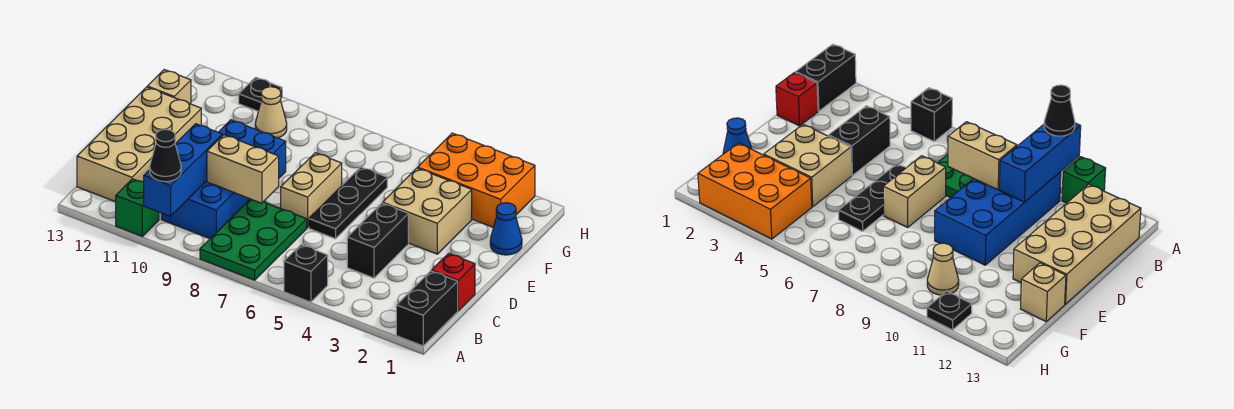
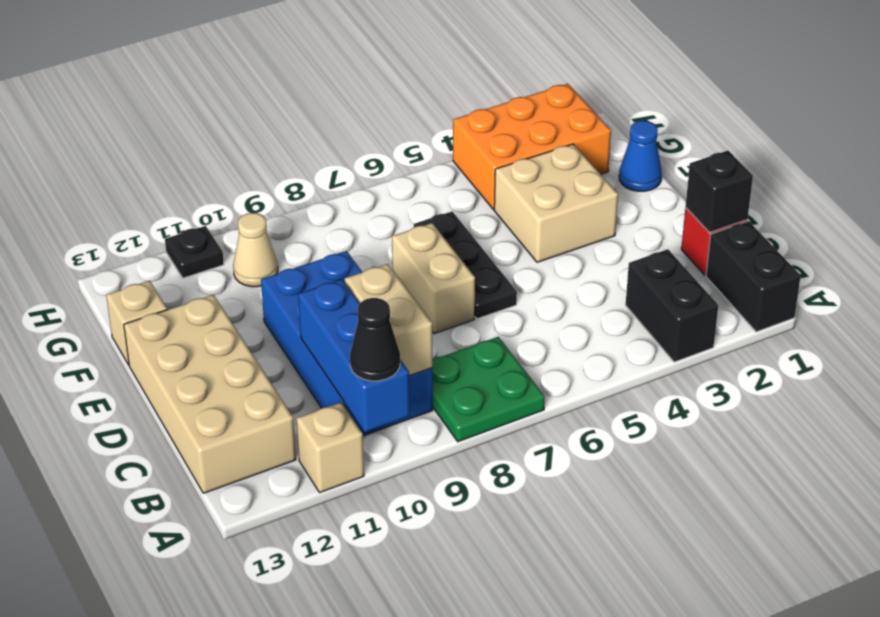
black 1x1 brick [284,245,328,302] -> black 1x1 brick moved to [686,151,753,232]
green 2x3 plate [200,199,307,280] -> green 2x2 plate [432,337,545,442]
green 1x1 brick [116,179,159,236] -> tan 1x1 brick [296,402,364,493]
black 1x2 brick [347,203,408,278] -> black 1x2 brick moved to [626,249,718,362]
tan 1x2 brick [207,135,279,203] -> tan 1x2 brick turned to [345,264,432,376]

